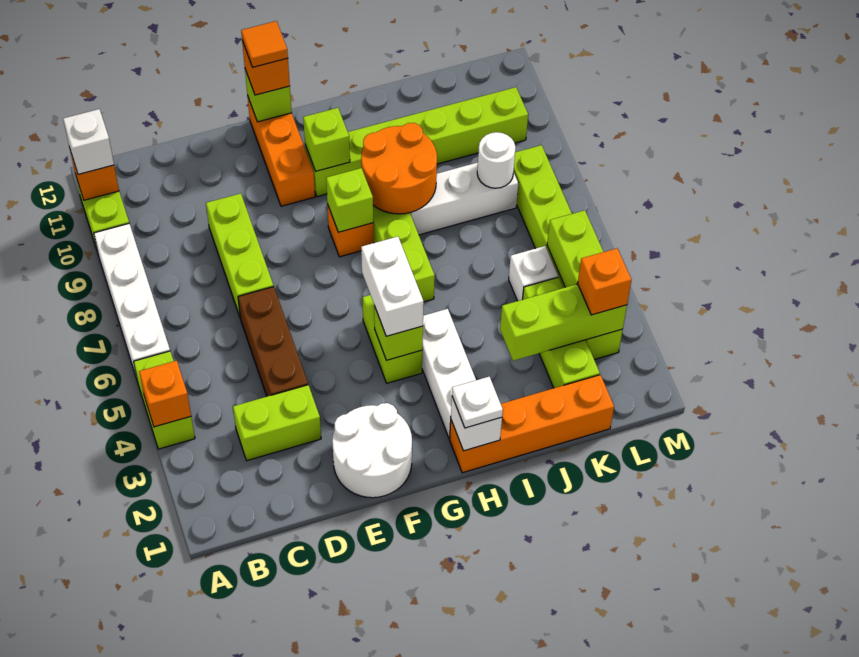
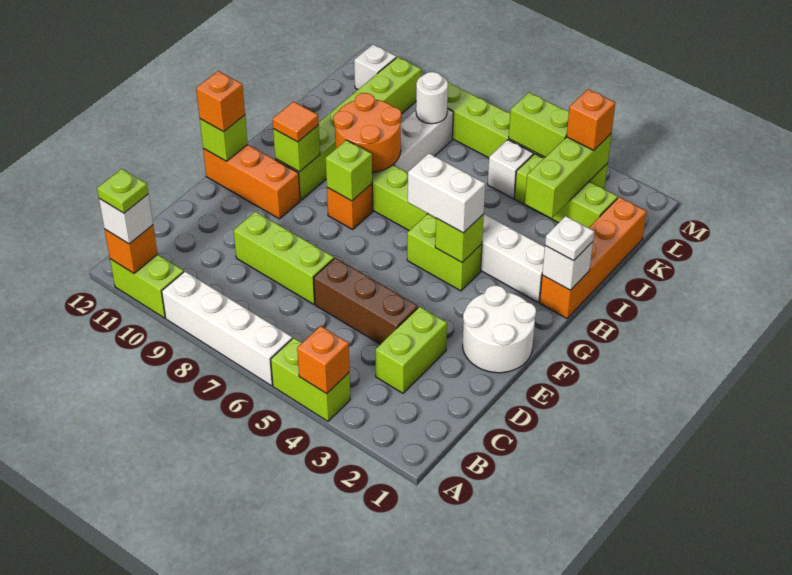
none -> lime 1x1 plate [97,169,148,213]
orange 1x1 tile [241,21,288,67] -> orange 1x1 tile moved to [272,102,319,142]
none -> white 1x1 brick [354,45,396,89]

